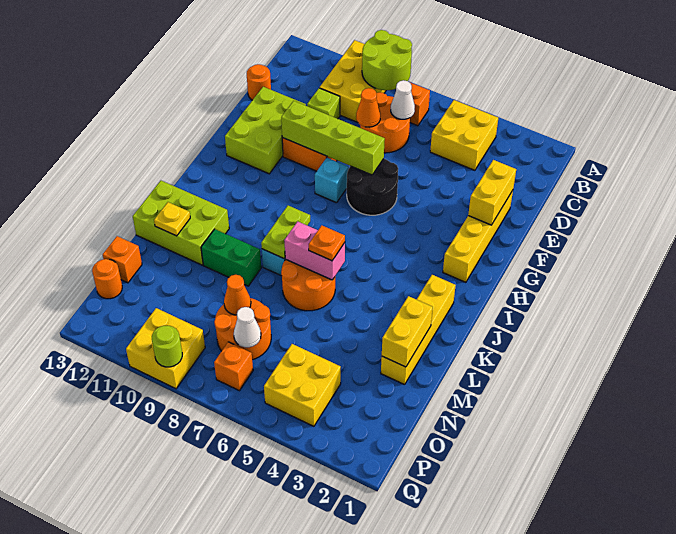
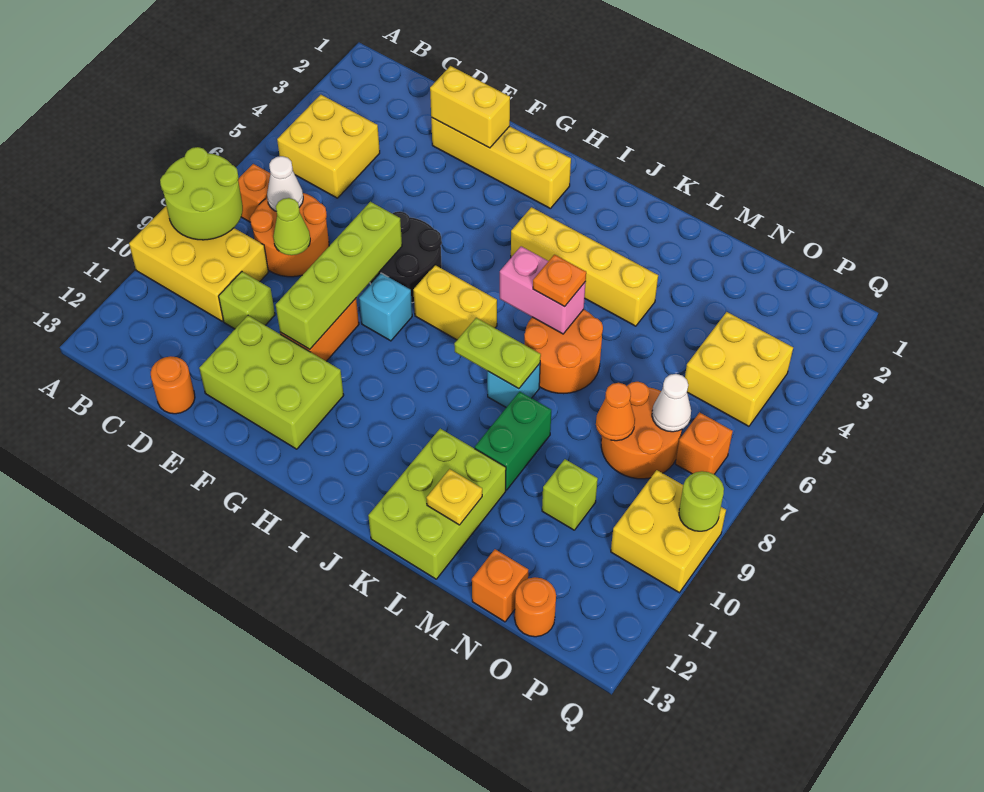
orange 1x1 cone [356,88,380,127] -> lime 1x1 cone [273,198,310,255]
yellow 1x4 brick [381,275,456,385] -> yellow 1x4 brick moved to [511,207,658,326]
pink 1x2 brick [284,221,345,280] -> pink 1x2 brick turned to [500,246,586,334]
yellow 1x2 brick [382,296,433,367] -> yellow 1x2 brick moved to [413,265,497,340]
none -> lime 1x1 brick [542,459,598,530]

